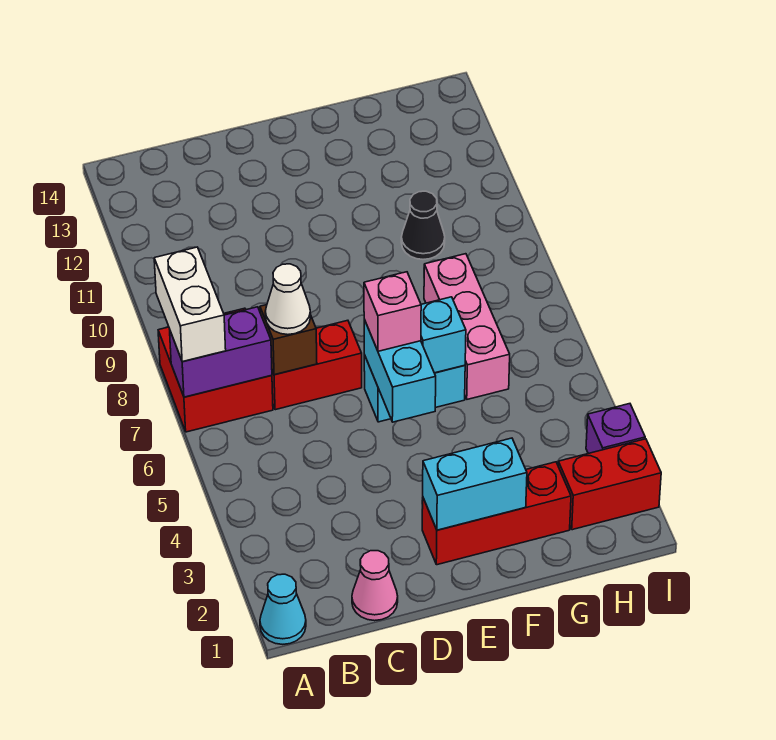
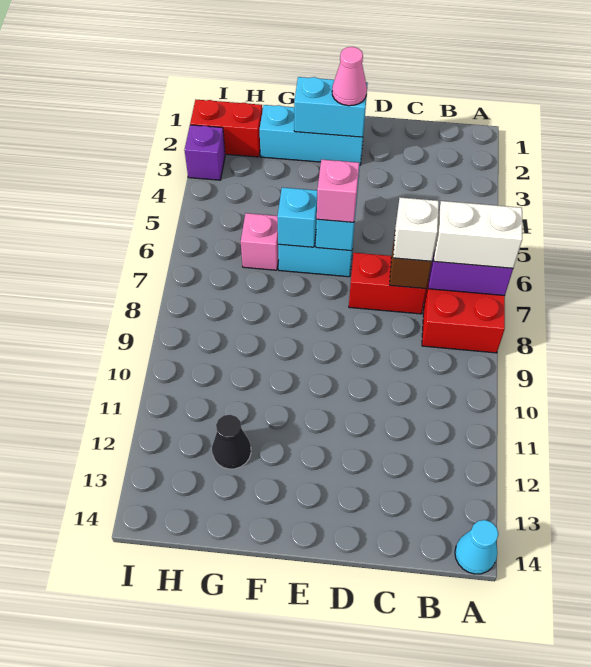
cyan 1x1 cone [260,574,306,644] -> cyan 1x1 cone moved to [455,520,498,574]
white 1x2 brick [154,247,226,362] -> white 1x2 brick turned to [434,201,522,268]
pink 1x1 cone [352,551,398,621] -> pink 1x1 cone moved to [332,47,367,106]
white 1x1 cone [265,264,311,335] -> white 1x1 brick [393,198,439,262]
red 1x3 brick [422,462,571,565] -> cyan 1x3 brick [260,105,365,165]
pink 1x3 brick [424,254,510,399] -> pink 1x1 brick [241,213,279,270]
black 1x1 cone [401,191,445,259] -> black 1x1 cone moved to [212,415,251,469]

